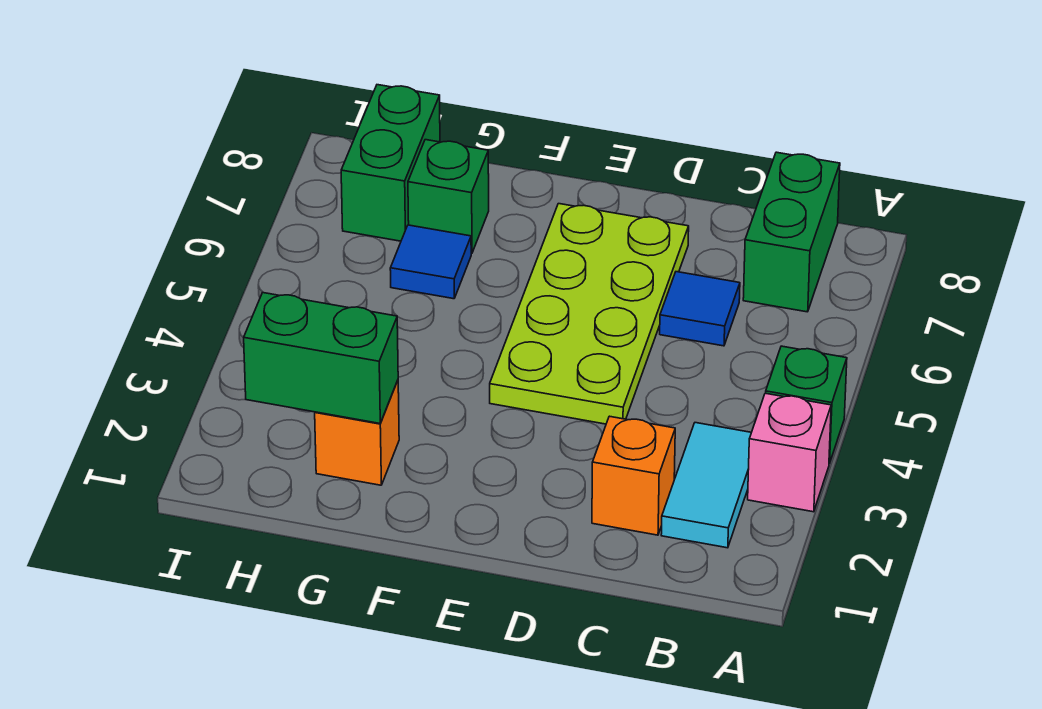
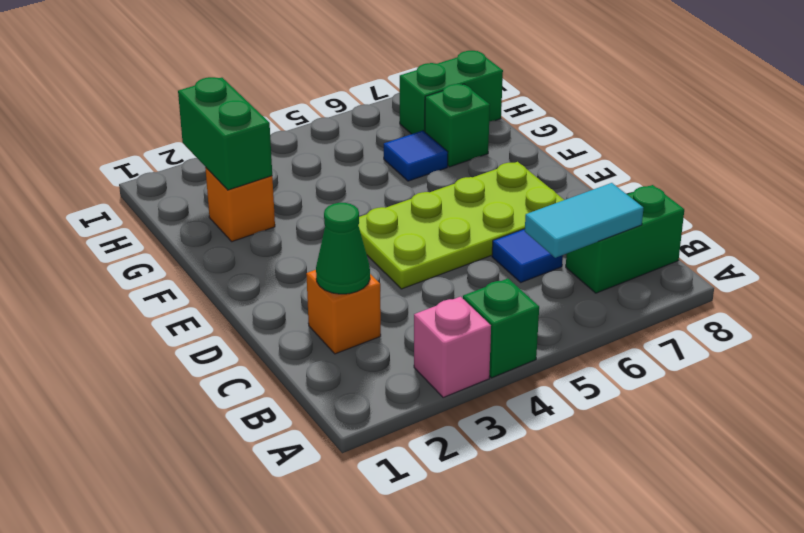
cyan 1x2 tile [661,423,751,548] -> cyan 1x2 tile moved to [525,183,643,258]
none -> green 1x1 cone [316,203,370,294]

